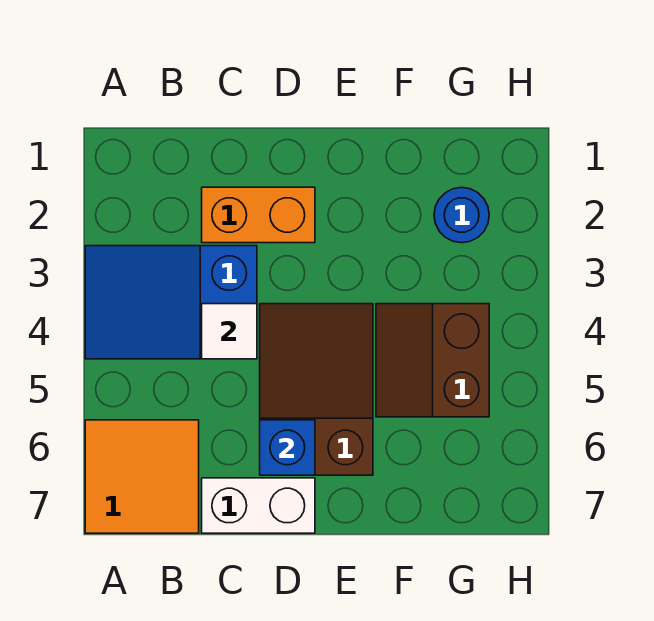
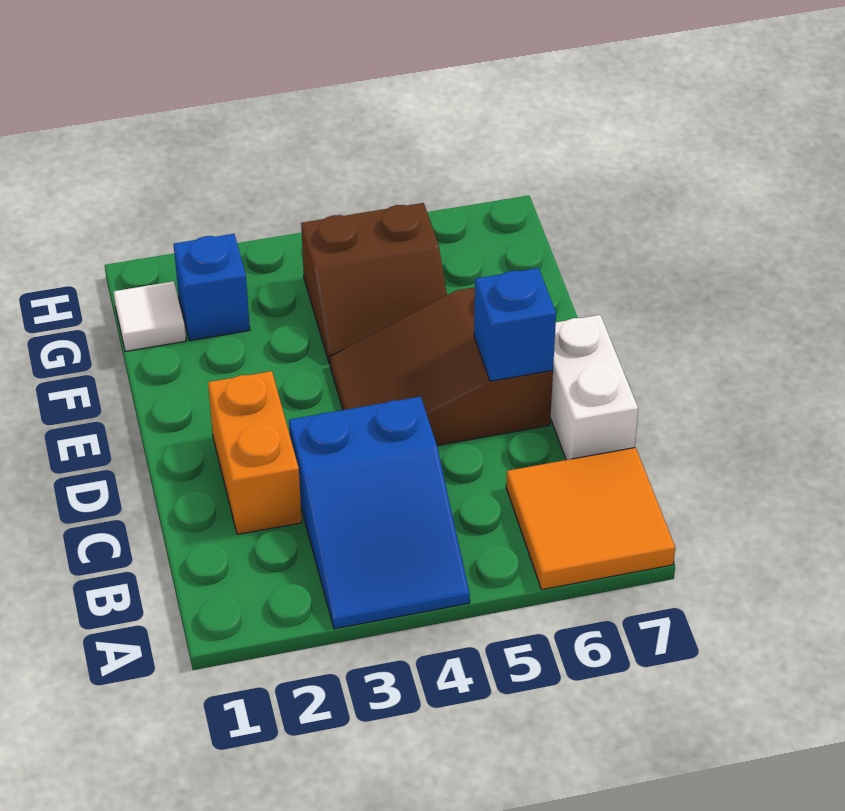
white 1x1 tile [202,304,257,359] -> white 1x1 tile moved to [114,281,186,352]
blue 1x1 round brick [434,187,489,243] -> blue 1x1 brick [174,234,250,341]

